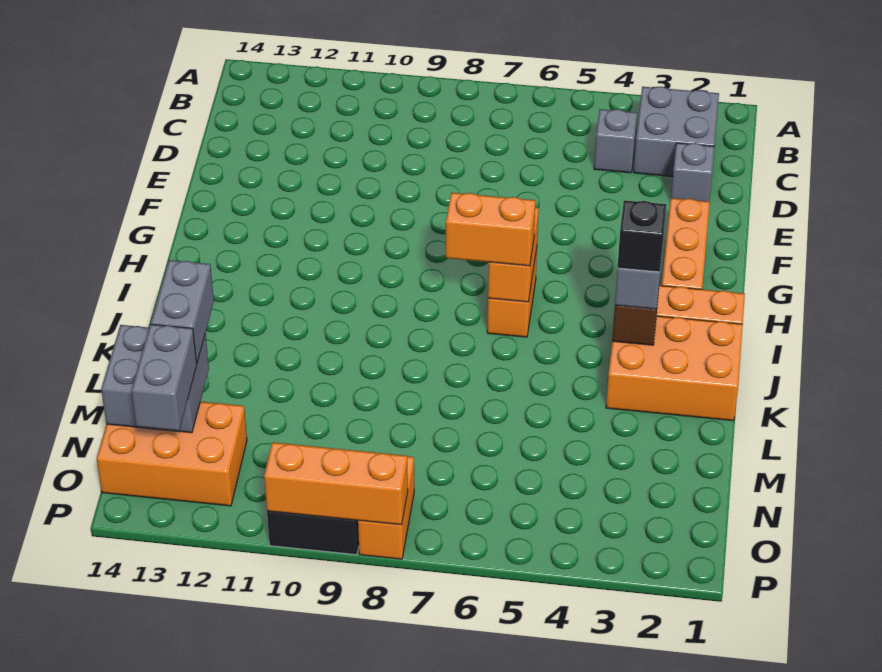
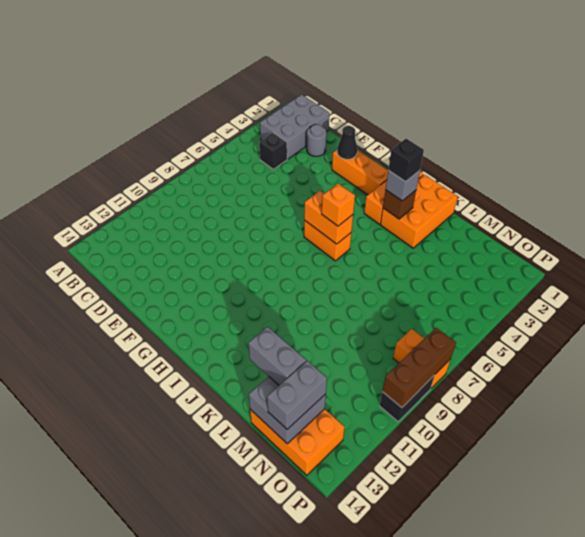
grey 2x2 brick [634,86,719,176] -> grey 2x3 brick [260,94,330,159]
grey 1x1 brick [594,109,637,173] -> black 1x1 brick [259,133,287,169]
grey 1x1 brick [671,143,714,202] -> grey 1x1 round brick [307,125,326,156]
none -> black 1x1 cone [337,126,357,159]
orange 1x2 brick [446,193,535,266] -> orange 1x1 brick [322,184,355,226]
orange 2x3 brick [97,402,247,506] -> orange 2x3 brick turned to [250,409,345,475]
grey 1x2 brick [131,324,197,431] -> grey 1x2 brick turned to [267,361,327,429]
orange 1x3 brick [264,442,408,525] -> brown 1x3 brick [382,328,456,408]

